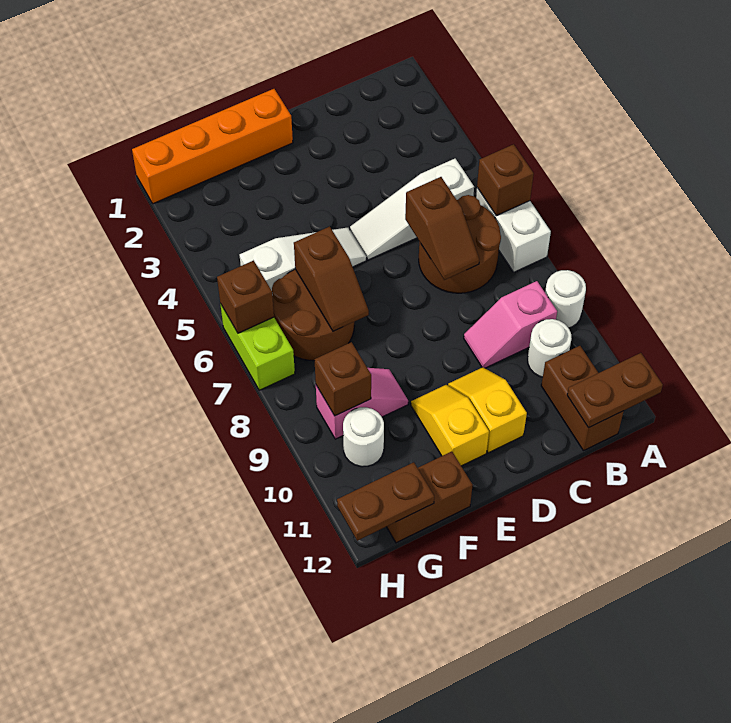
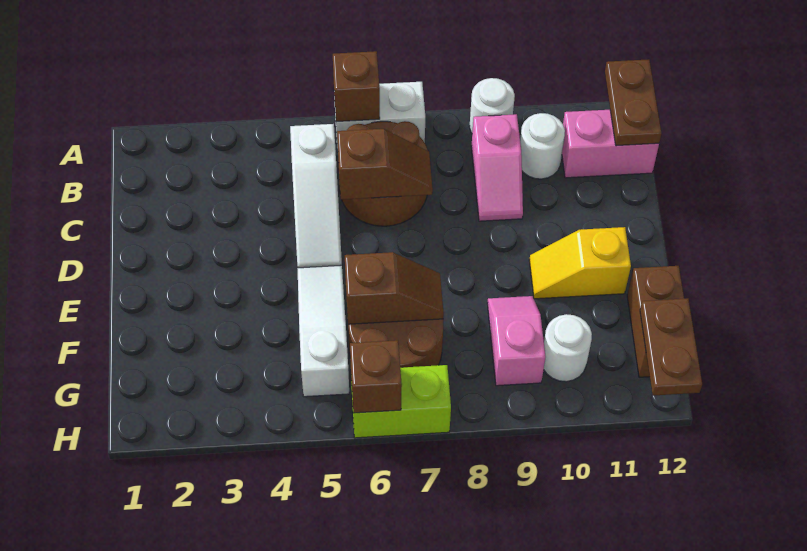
brown 1x2 brick [541,346,624,451] -> pink 1x2 brick [562,110,659,178]
yellow 1x2 slope [448,367,527,453] -> none
orange 1x4 brick [132,89,293,204] -> none
brown 1x1 brick [315,342,371,416] -> none

